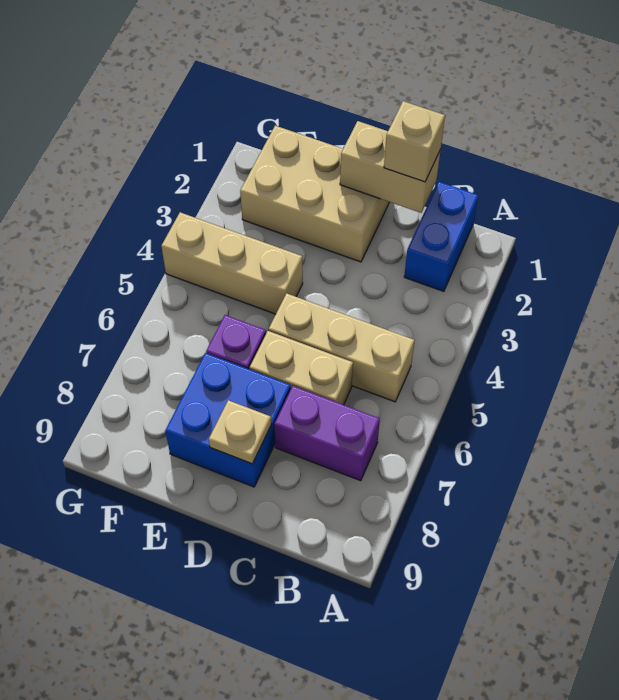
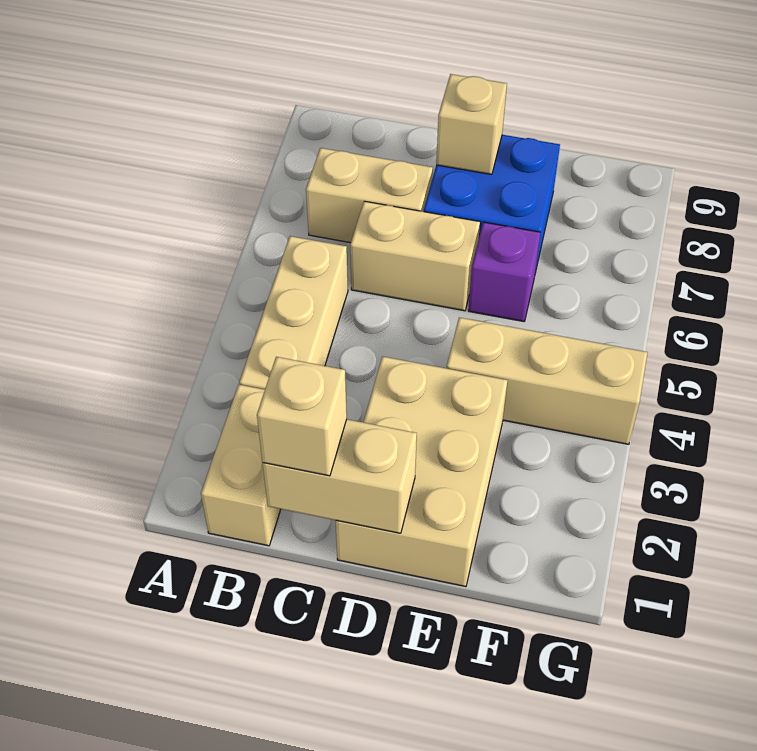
blue 1x2 brick [404,182,478,291] -> tan 1x2 brick [201,385,281,546]
tan 1x3 brick [269,293,414,402] -> tan 1x3 brick turned to [239,236,348,389]
purple 1x2 brick [274,386,380,481] -> tan 1x2 brick [306,148,433,243]
tan 2x3 brick [240,126,389,262] -> tan 2x3 brick turned to [336,356,508,587]
tan 1x1 plate [209,400,271,464] -> tan 1x1 brick [436,74,507,174]

